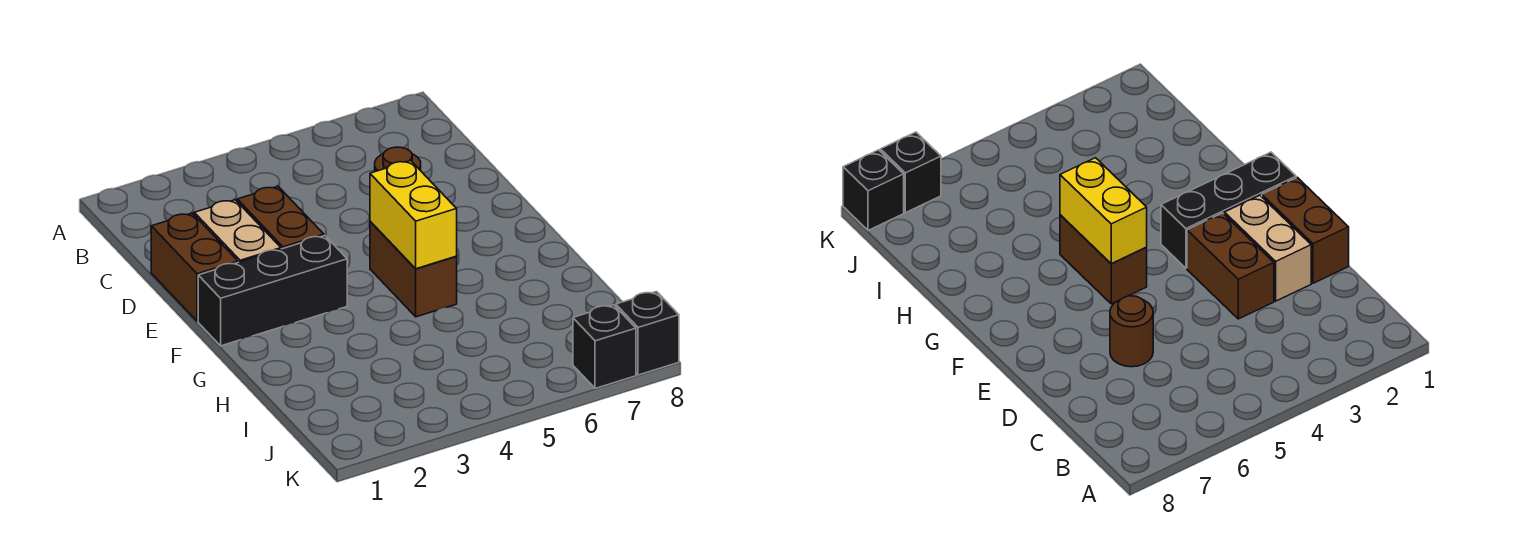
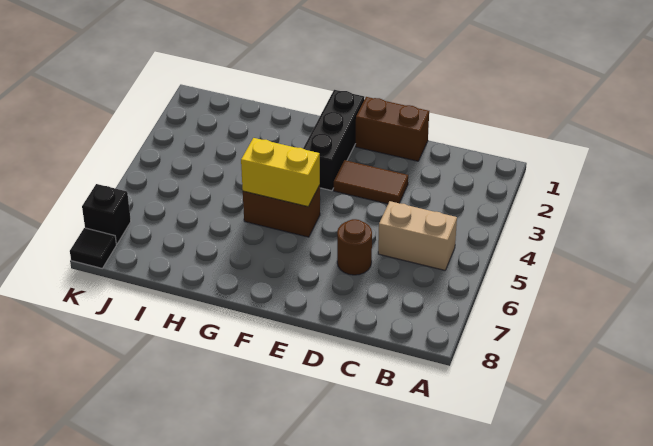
tan 1x2 brick [194,200,281,262] -> tan 1x2 brick moved to [378,201,457,270]
brown 1x2 brick [237,186,324,249] -> brown 1x2 tile [334,160,408,204]
black 1x1 brick [615,292,679,375] -> black 1x1 tile [70,228,116,268]

